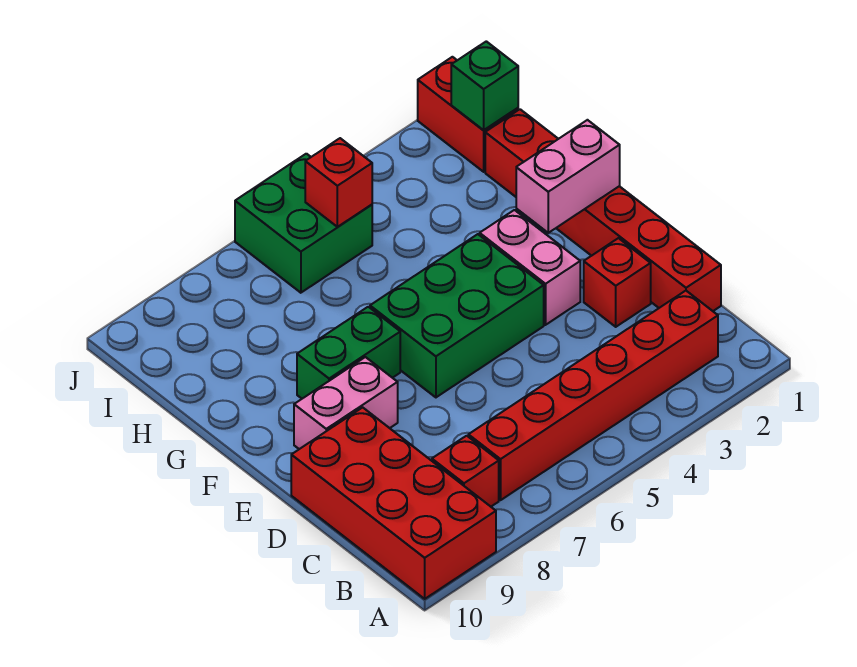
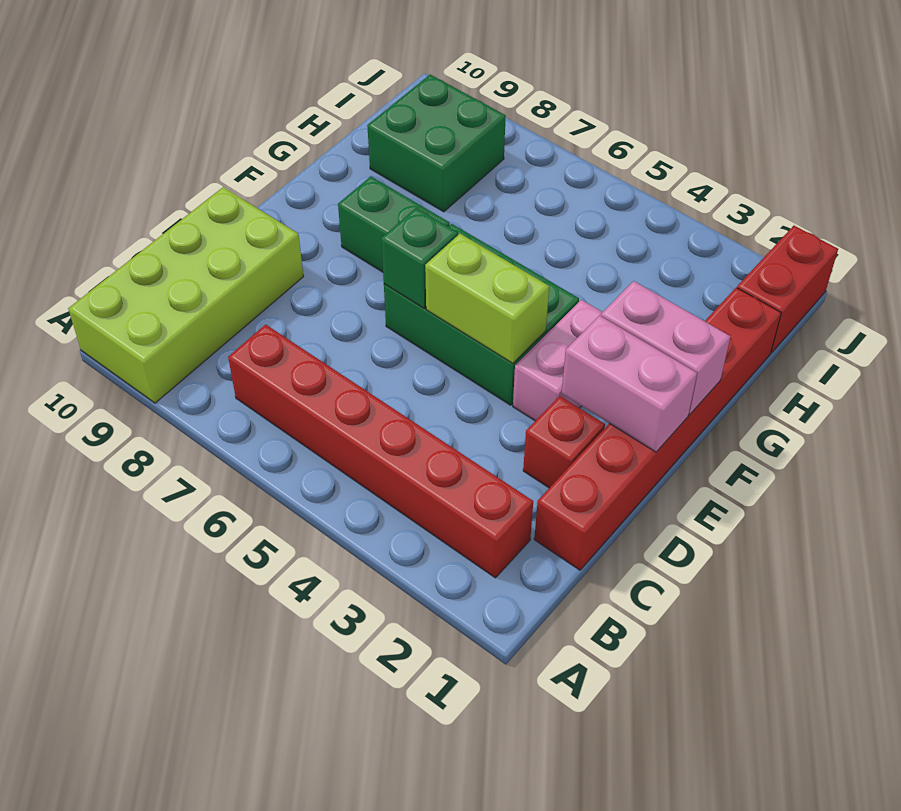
red 2x4 brick [291,407,496,599] -> lime 2x4 brick [68,187,303,403]
red 1x1 brick [432,436,499,507] -> none
none -> lime 1x2 brick [425,234,549,363]
pink 1x2 brick [294,357,398,449] -> pink 1x2 brick moved to [562,316,697,452]
green 1x1 brick [451,41,518,130] -> green 1x1 brick moved to [381,208,458,308]
green 2x2 brick [235,154,372,293] -> green 2x2 brick moved to [367,75,506,212]
red 1x1 brick [305,138,372,227] -> none

